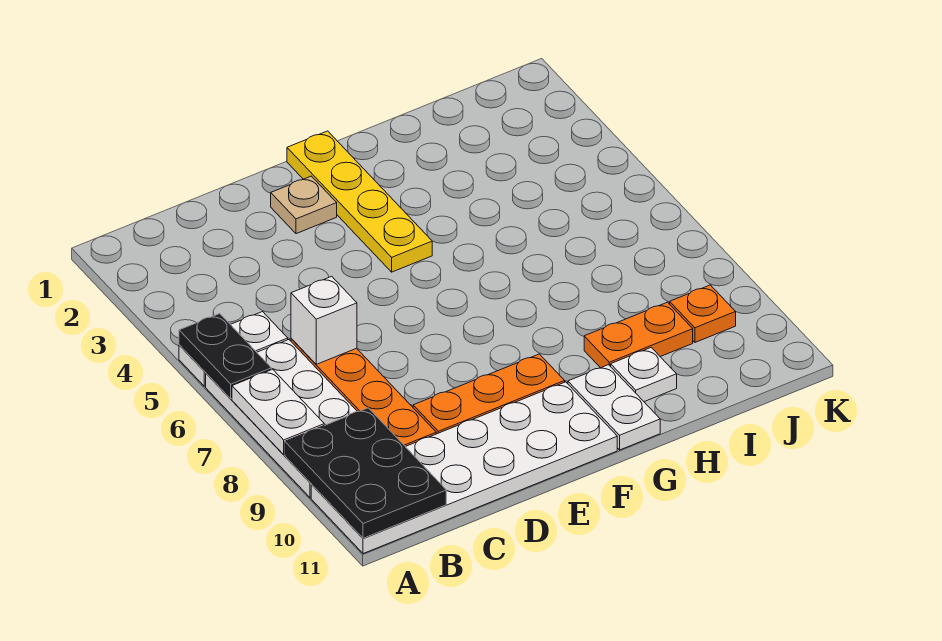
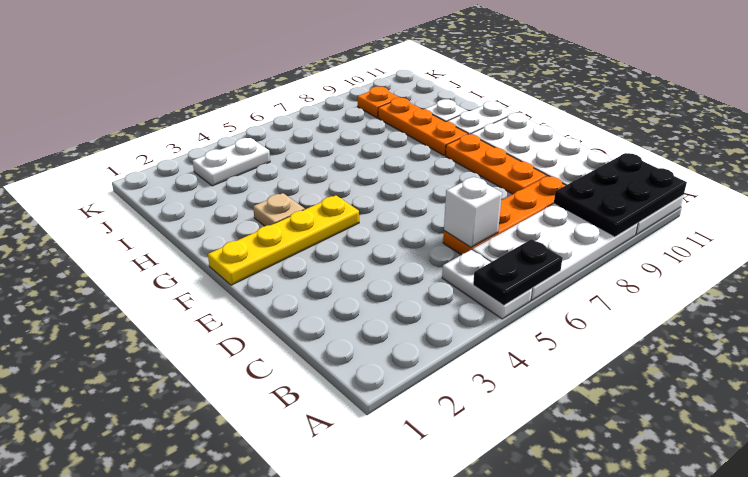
white 1x2 plate [232,369,324,455] -> white 1x2 plate moved to [193,138,270,186]
tan 1x1 plate [271,176,337,234] -> tan 1x1 plate moved to [253,193,305,226]
orange 1x2 plate [584,302,693,368] -> orange 1x3 plate [378,98,468,156]

